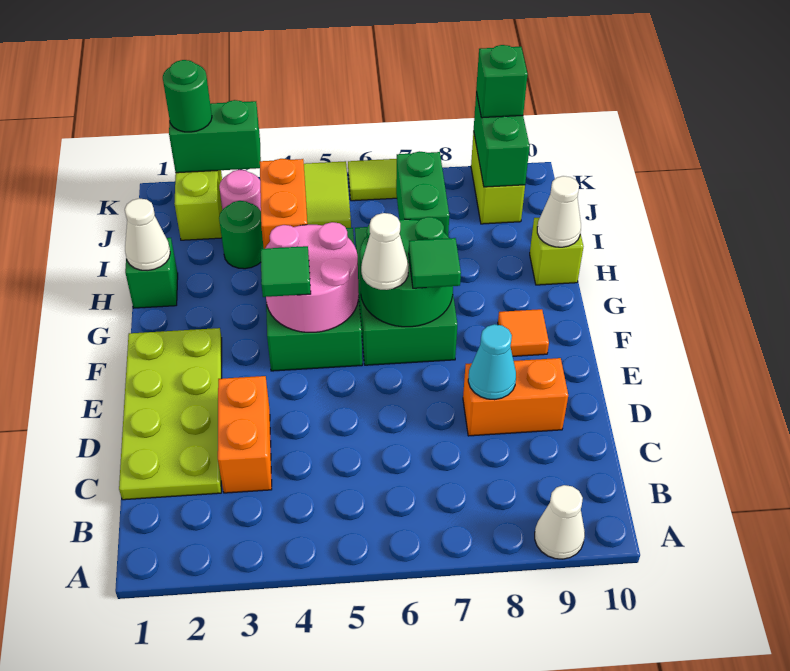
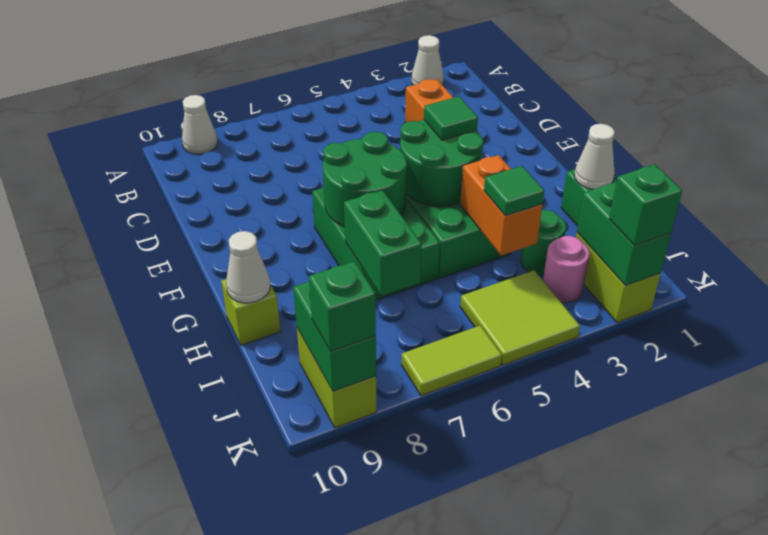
lime 2x4 plate [119,328,222,500] -> none
orange 1x2 brick [463,358,568,436] -> none
cyan 1x1 cone [468,324,516,400] -> none
pink 2x2 round brick [265,222,359,332] -> green 2x2 round brick [400,120,483,206]
white 1x1 cone [361,213,409,290] -> white 1x1 cone moved to [412,35,444,85]
green 1x1 tile [409,238,461,288] -> green 1x1 tile moved to [484,166,544,216]
orange 1x1 tile [498,309,549,356] -> none
green 1x2 brick [169,100,261,173] -> green 1x2 brick turned to [577,182,671,285]
green 1x1 round brick [163,60,212,132] -> green 1x1 brick [609,164,682,245]

